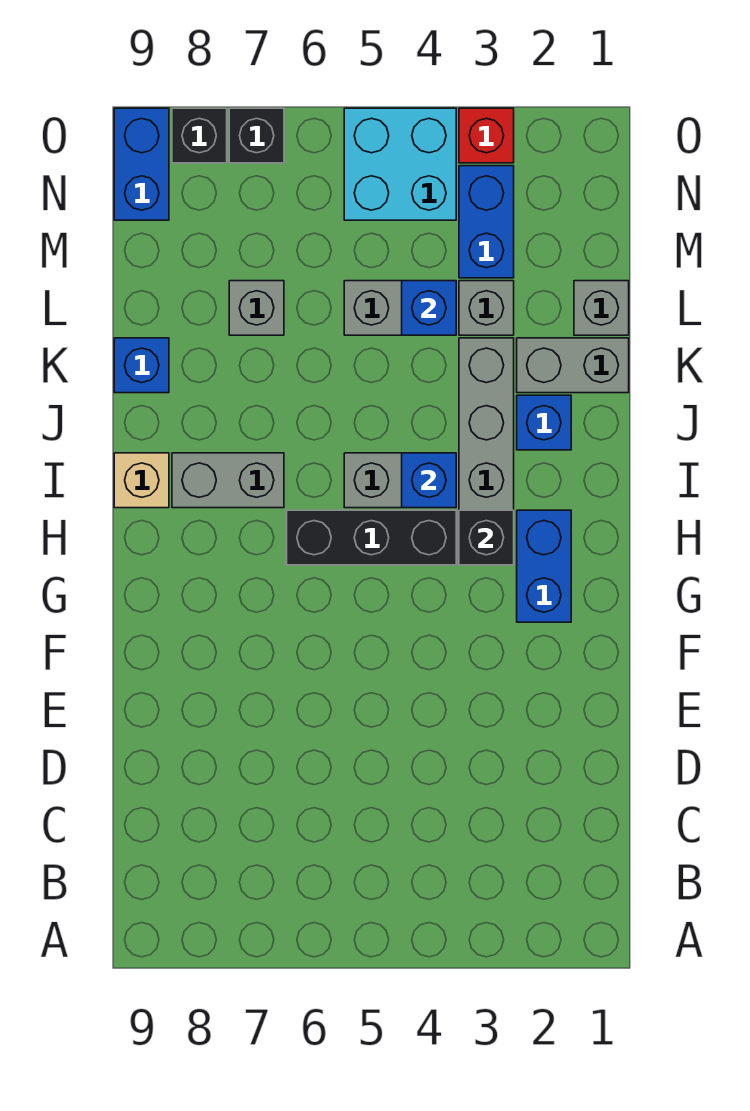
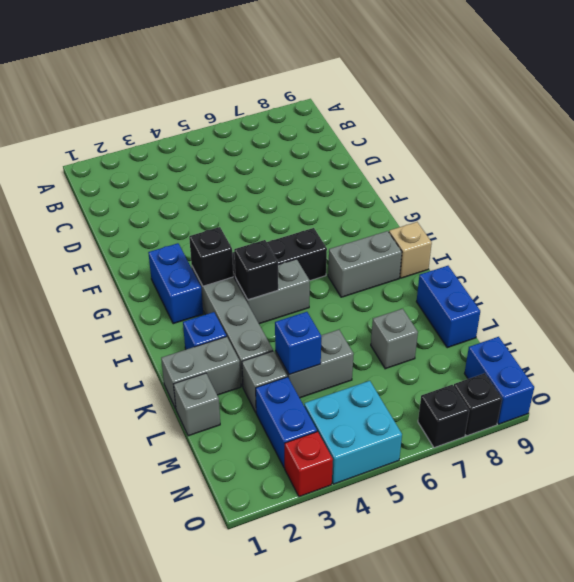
blue 1x1 brick [402,453,456,508] -> black 1x1 brick [234,240,278,300]
blue 1x1 brick [114,338,169,393] -> blue 1x2 brick [416,266,480,348]

